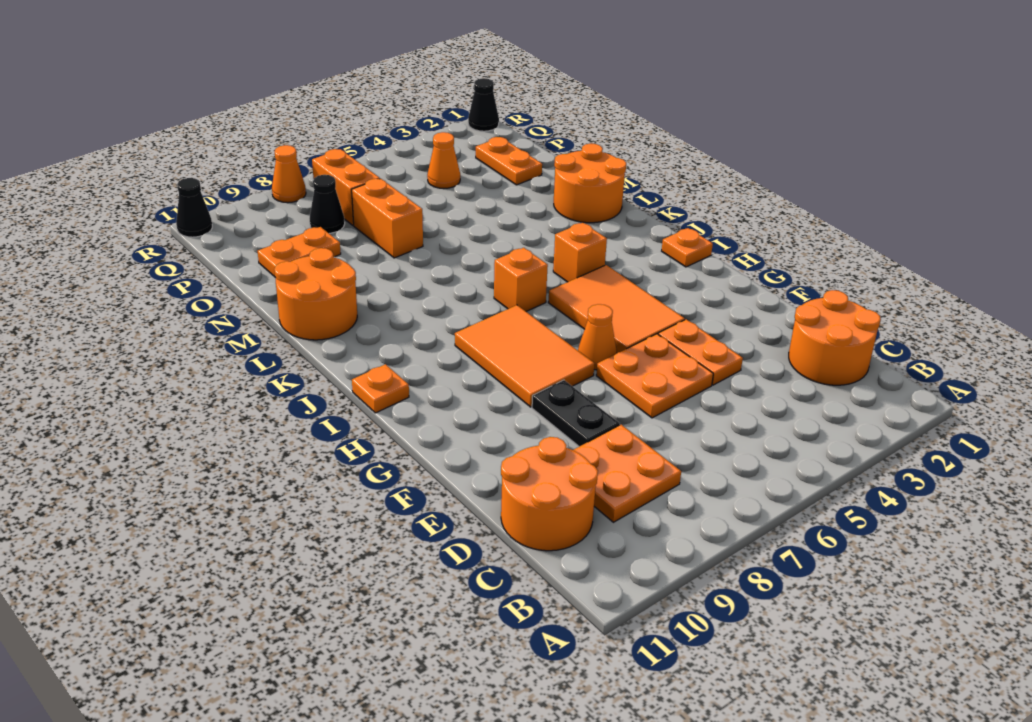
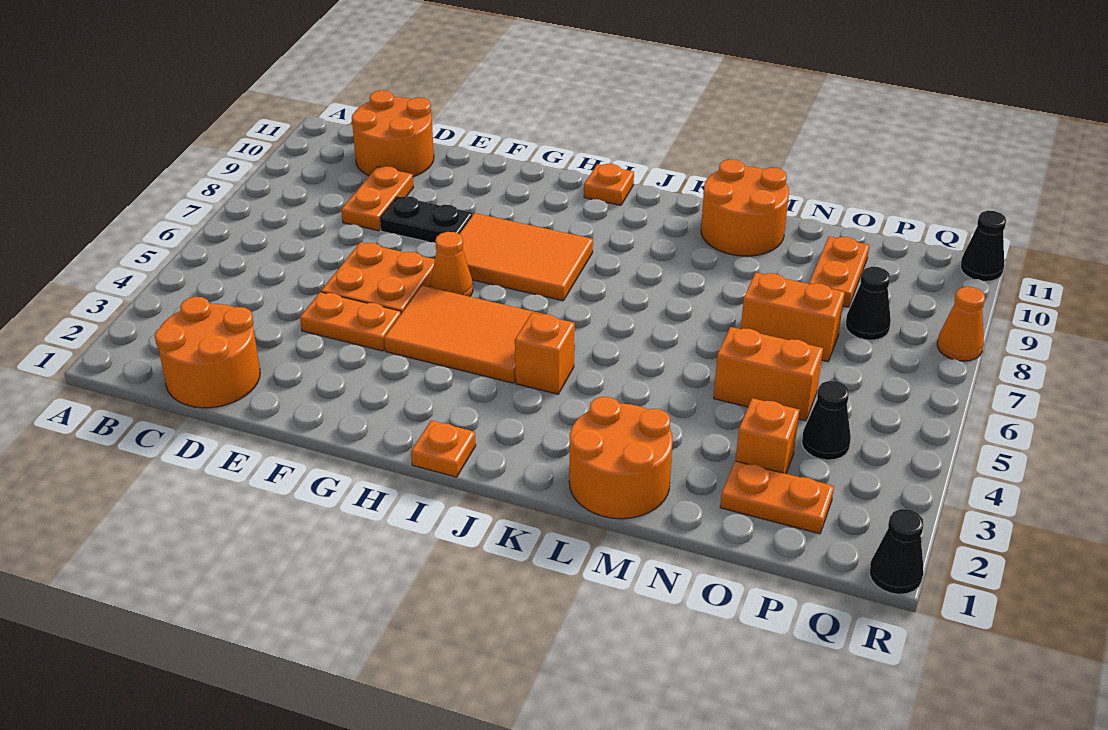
orange 2x2 plate [574,425,681,522] -> orange 1x2 plate [341,166,413,231]
orange 1x1 brick [494,248,548,311] -> orange 1x1 brick moved to [736,398,799,474]
orange 1x1 cone [427,132,460,188] -> black 1x1 cone [802,381,851,460]
orange 1x2 brick [312,149,380,225] -> orange 1x2 brick moved to [714,327,823,421]

